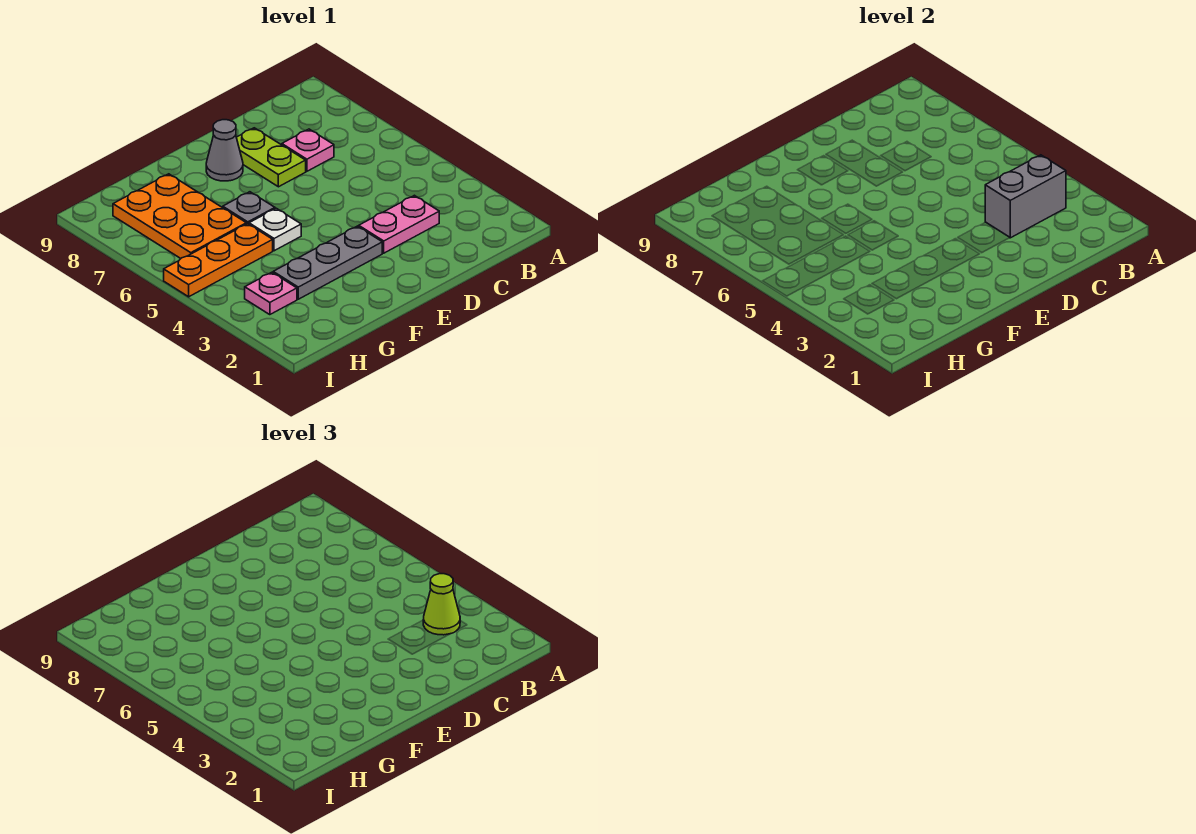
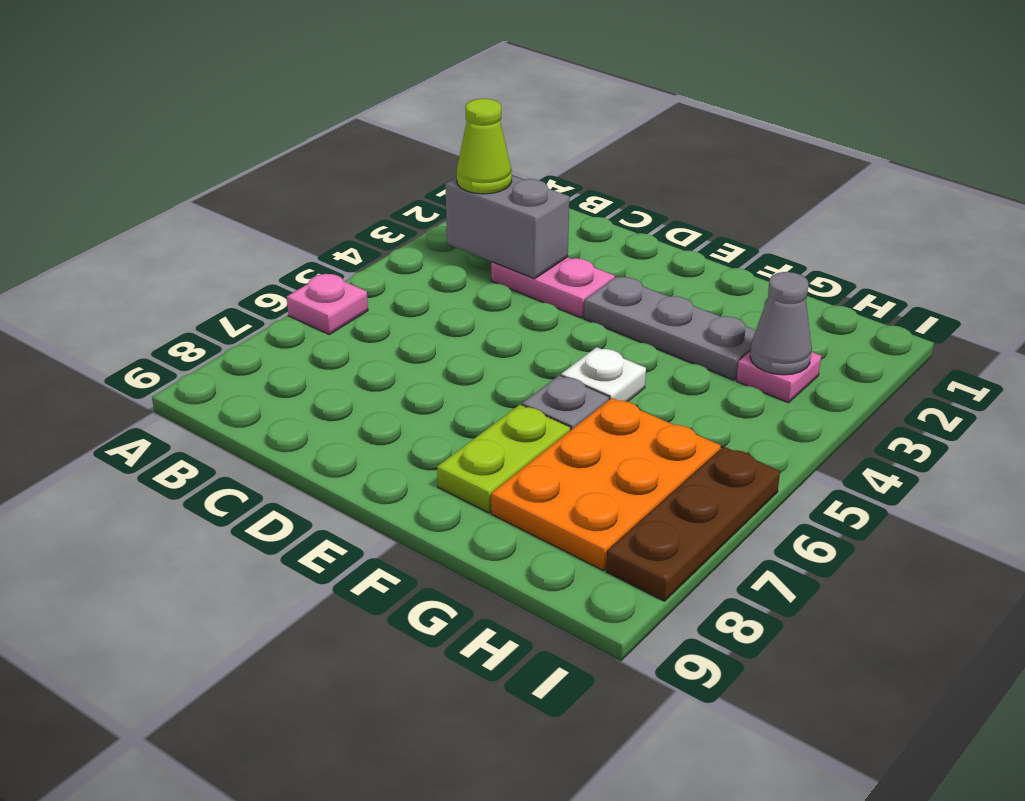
pink 1x1 plate [282,129,334,171] -> pink 1x1 plate moved to [287,274,368,335]
lime 1x2 plate [236,128,306,187] -> lime 1x2 plate moved to [437,405,571,513]
grey 1x1 cone [206,120,243,181] -> grey 1x1 cone moved to [750,272,812,375]
orange 1x3 plate [164,224,273,297] -> none
none -> brown 1x3 plate [606,447,780,601]

